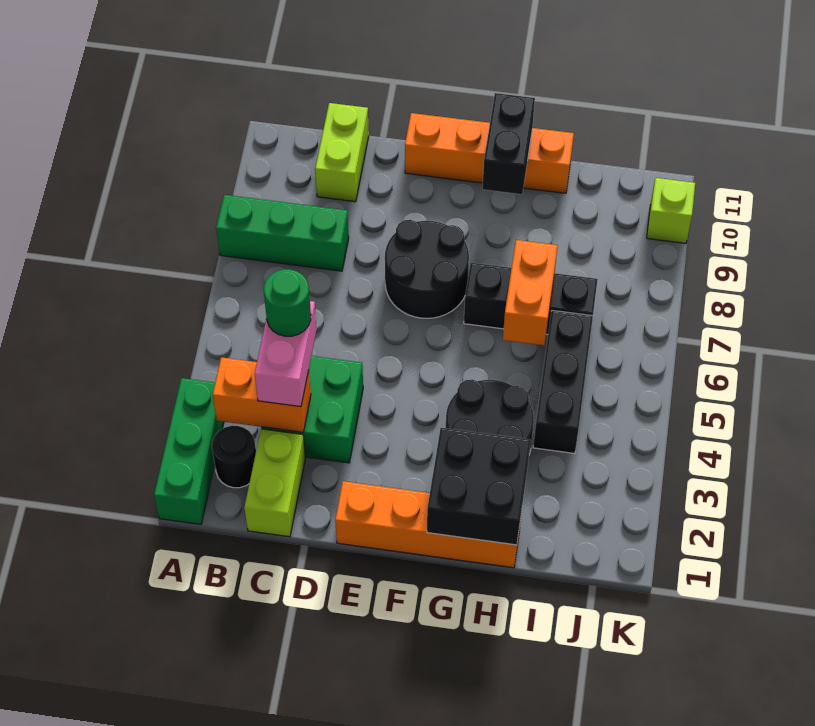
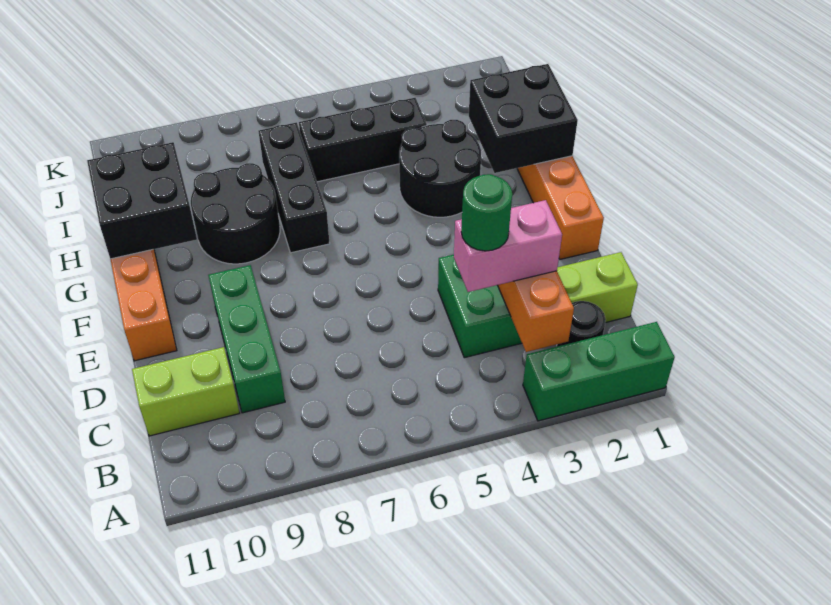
green 1x3 brick [216,195,349,271] -> green 1x3 brick moved to [208,265,285,413]
black 2x2 round brick [385,220,469,318] -> black 2x2 round brick moved to [191,163,280,264]
black 1x2 brick [482,93,535,194] -> black 2x2 brick [87,142,197,259]
orange 1x2 brick [503,240,558,345] -> none
lime 1x1 brick [647,178,695,243] -> none

